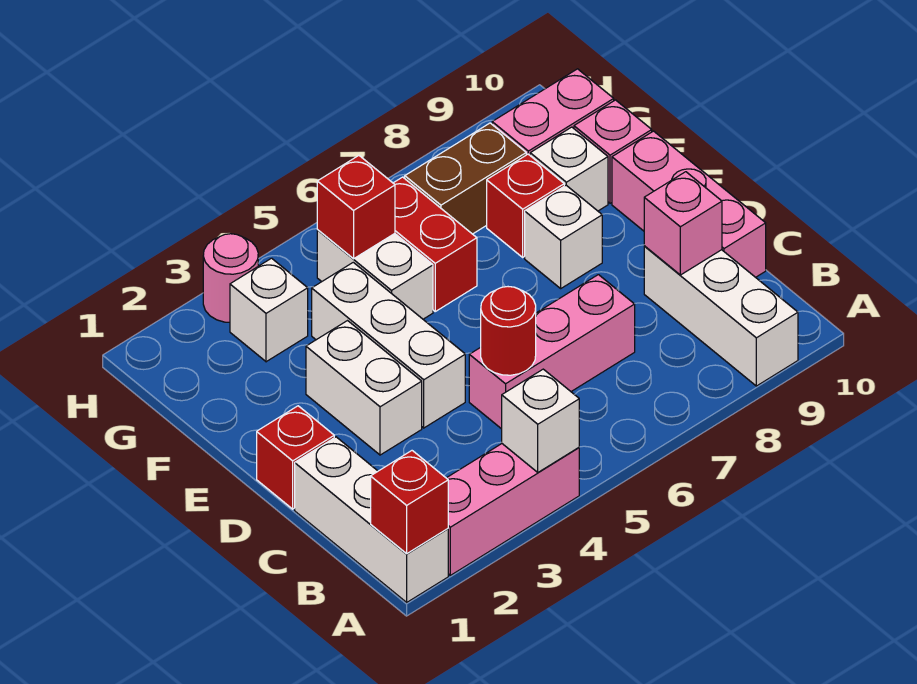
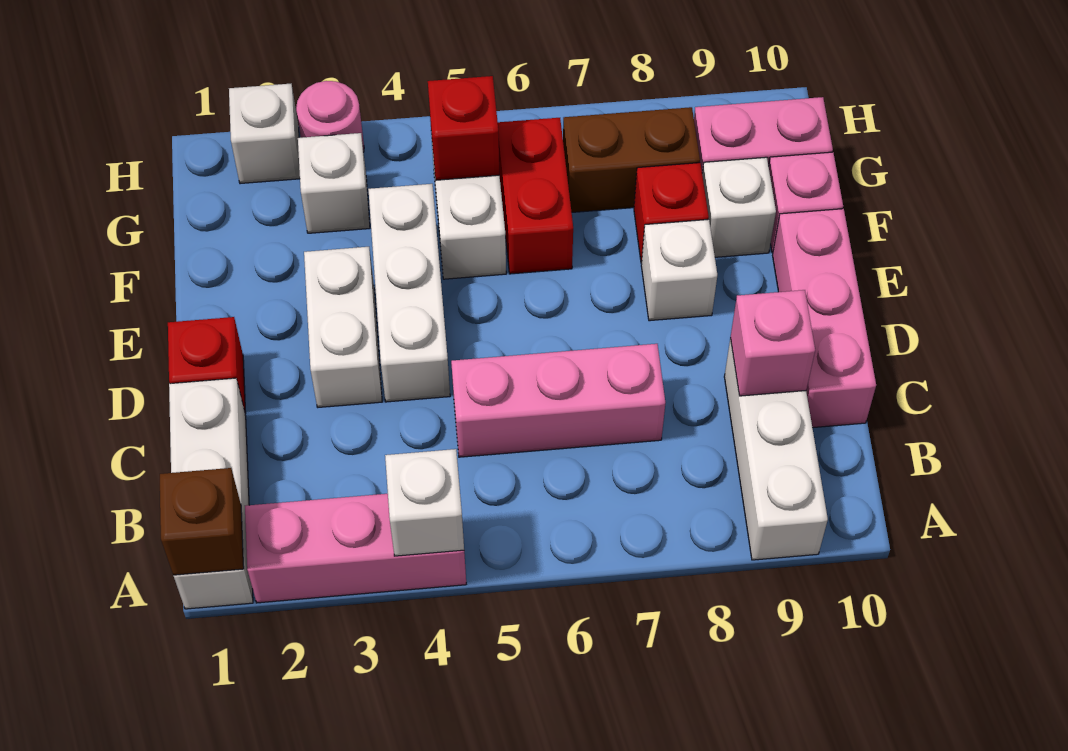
red 1x1 brick [371,451,448,553] -> brown 1x1 brick [160,468,244,575]
red 1x1 round brick [481,287,536,375] -> none
none -> white 1x1 brick [229,84,300,184]

